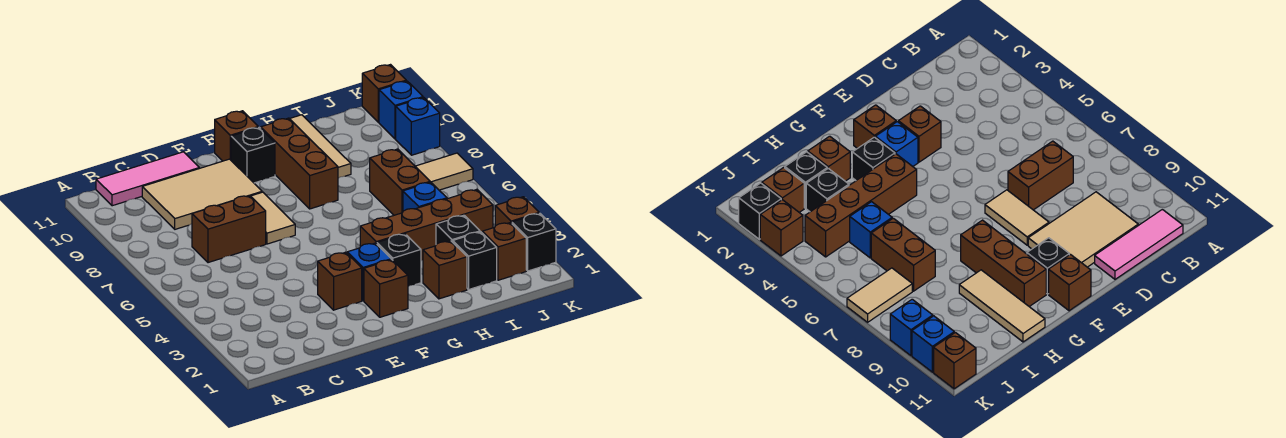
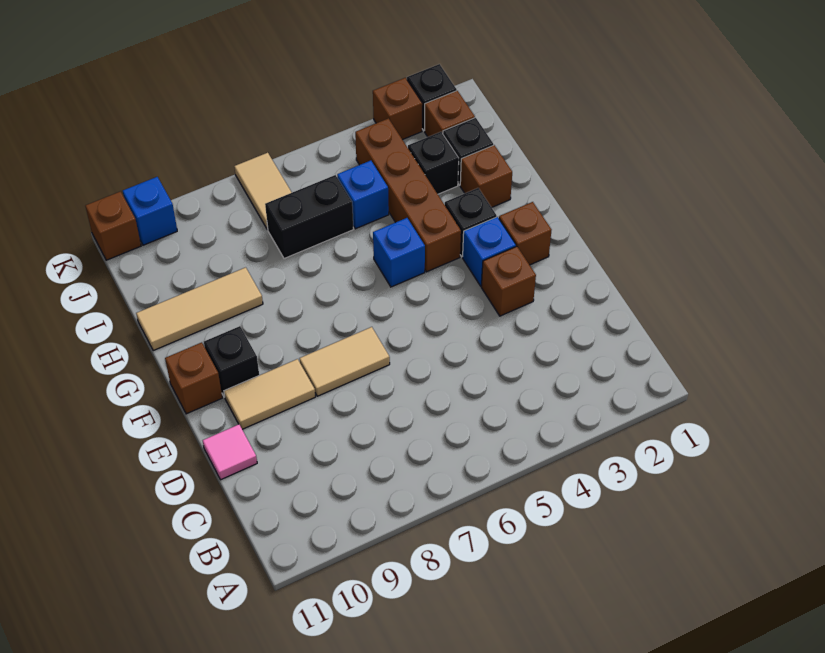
pink 1x3 tile [96,152,199,206] -> pink 1x1 tile [203,424,257,480]
brown 1x2 brick [192,195,266,263] -> none
tan 2x3 tile [142,159,262,229] -> tan 1x2 tile [224,359,315,429]
brown 1x3 brick [261,118,338,209] -> none
brown 1x2 brick [370,149,430,215] -> black 1x2 brick [265,175,354,259]
blue 1x1 brick [396,98,440,155] -> blue 1x1 brick moved to [373,218,425,287]

